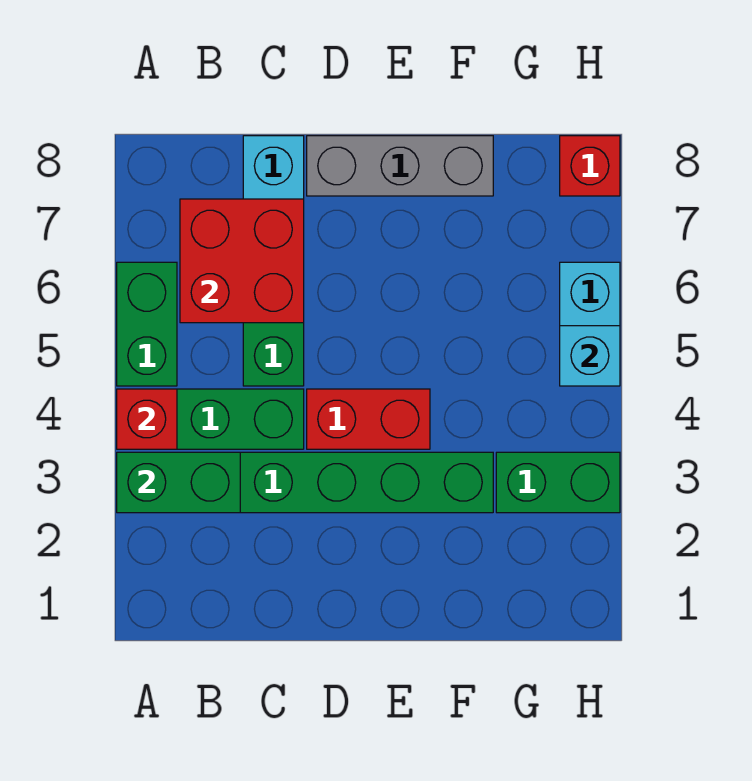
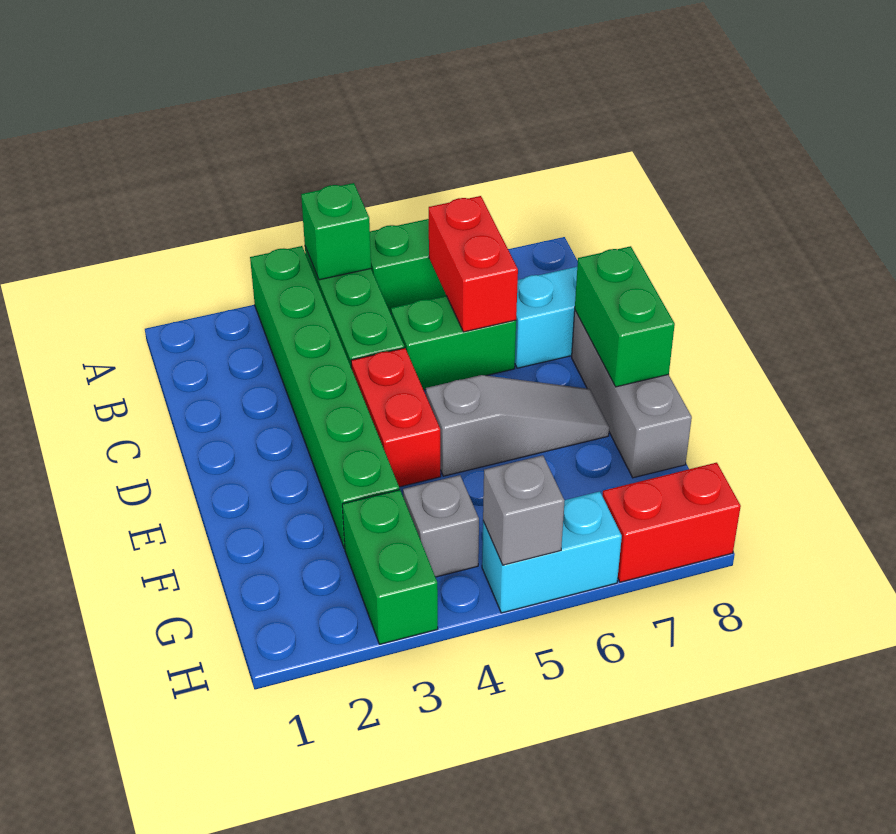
green 1x2 brick [117,452,240,513] -> green 1x2 brick moved to [575,246,675,387]
red 1x1 brick [117,389,177,449] -> green 1x1 brick [301,183,371,280]
red 2x2 brick [180,199,304,323] -> red 1x2 brick [429,196,518,332]
none -> grey 1x3 slope [426,375,609,476]
none -> grey 1x1 brick [403,475,479,577]
cyan 1x1 brick [560,326,620,386] -> grey 1x1 brick [483,455,565,565]
red 1x1 brick [560,136,620,196] -> red 1x2 brick [602,463,741,582]

